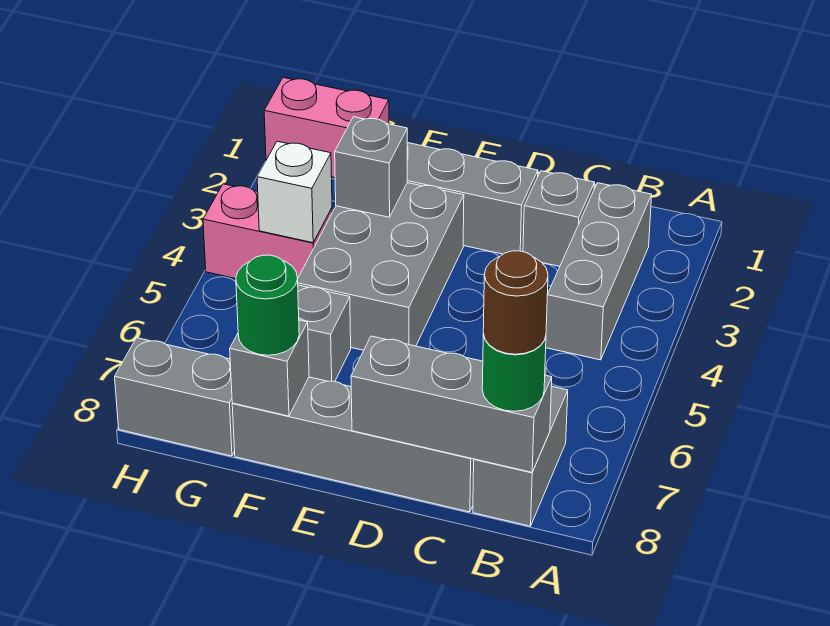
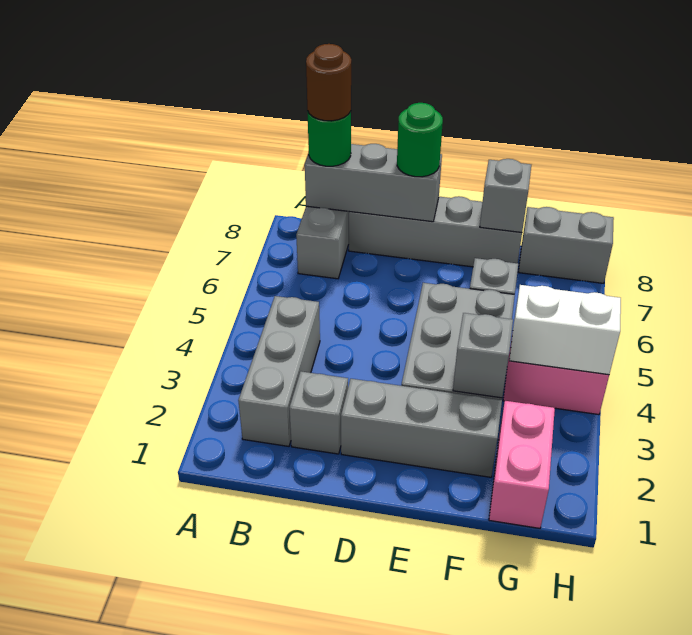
green 1x1 round brick [236,255,299,355] -> green 1x1 round brick moved to [397,103,443,177]
pink 1x2 brick [264,78,389,178] -> pink 1x2 brick turned to [489,401,555,528]
white 1x1 brick [257,141,332,243] -> white 1x2 brick [509,285,621,375]

